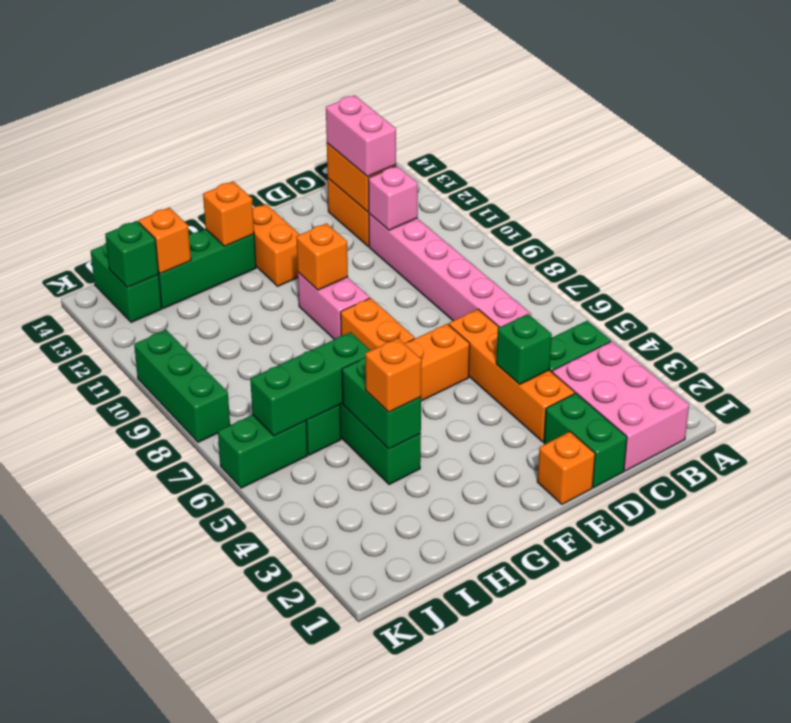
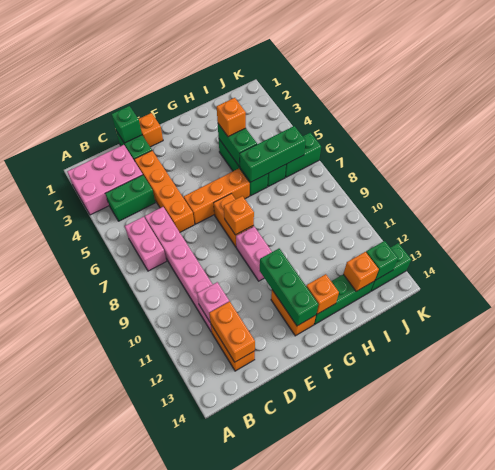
pink 2x3 brick [552,341,689,471] -> pink 2x3 brick turned to [67,145,143,215]
pink 1x2 brick [326,95,396,177] -> pink 1x2 brick moved to [125,217,167,271]
green 1x1 brick [496,314,552,384] -> green 1x1 brick moved to [111,106,142,143]
orange 1x1 brick [296,223,348,290] -> orange 1x1 brick moved to [224,196,254,235]
green 1x2 brick [91,243,162,323] -> green 1x2 brick turned to [371,243,411,291]
green 1x3 brick [134,330,230,442] -> green 1x3 brick moved to [260,249,318,326]

